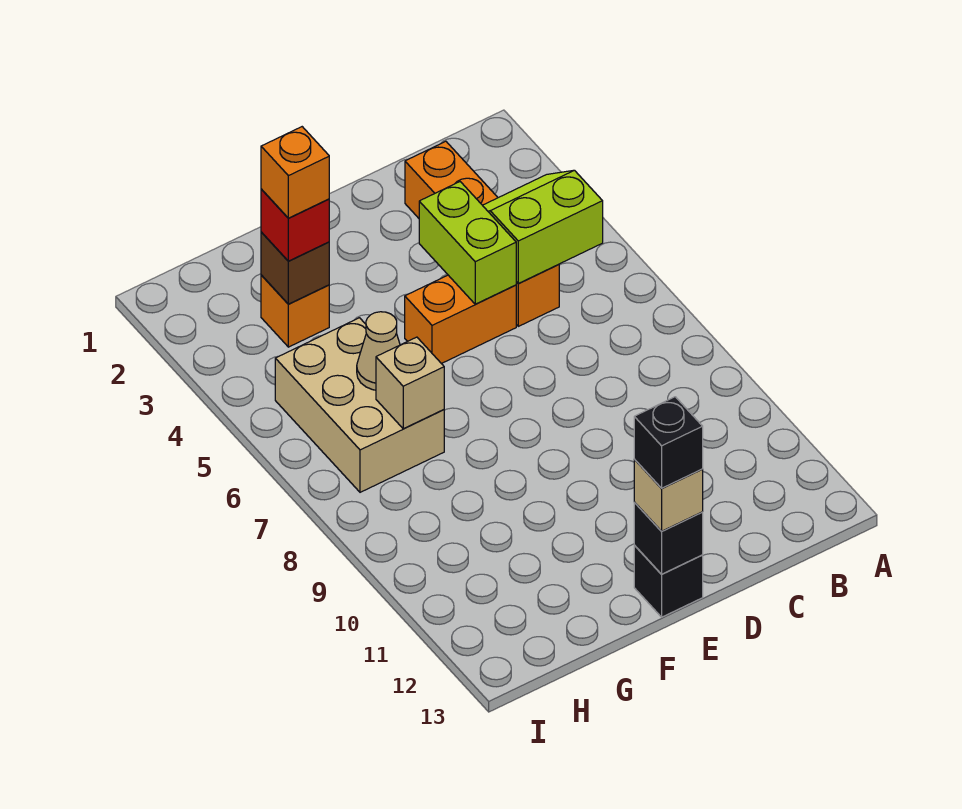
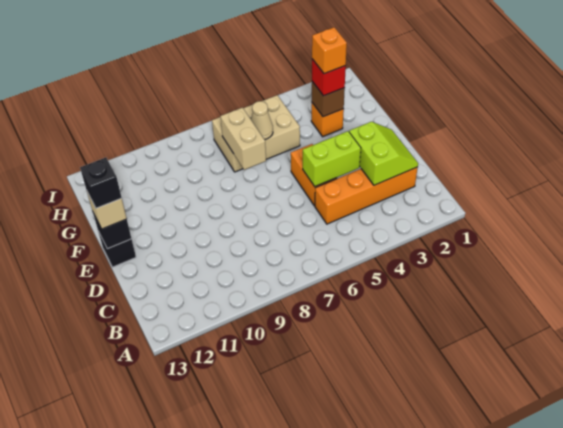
lime 2x2 slope [483,170,603,283] -> lime 2x2 slope moved to [349,122,418,185]
tan 1x1 brick [376,337,444,429] -> tan 1x2 brick [221,108,266,170]

